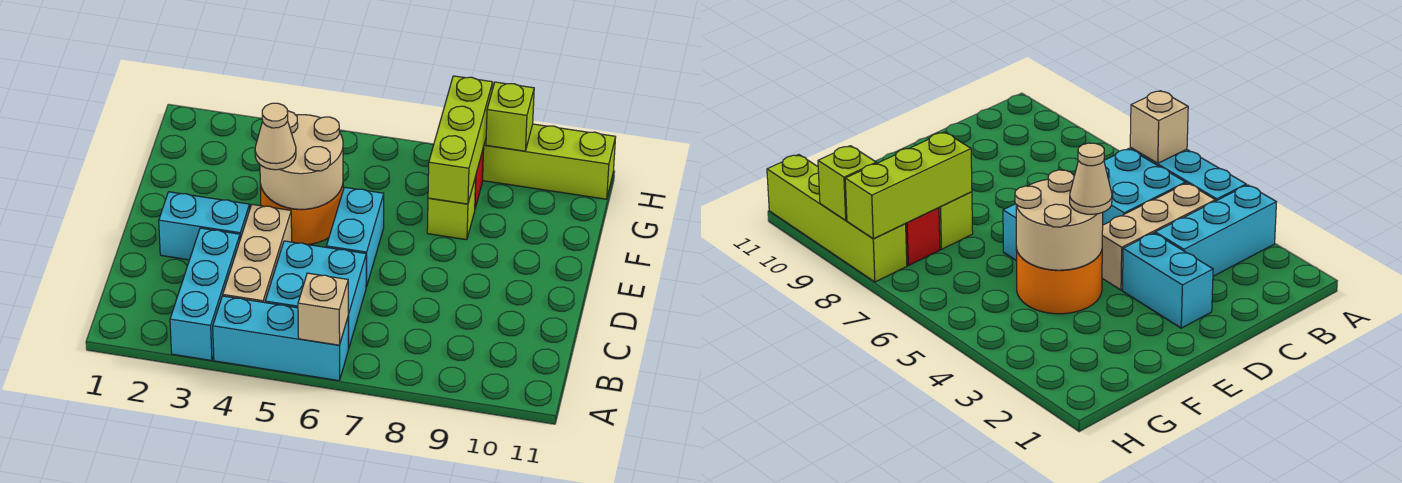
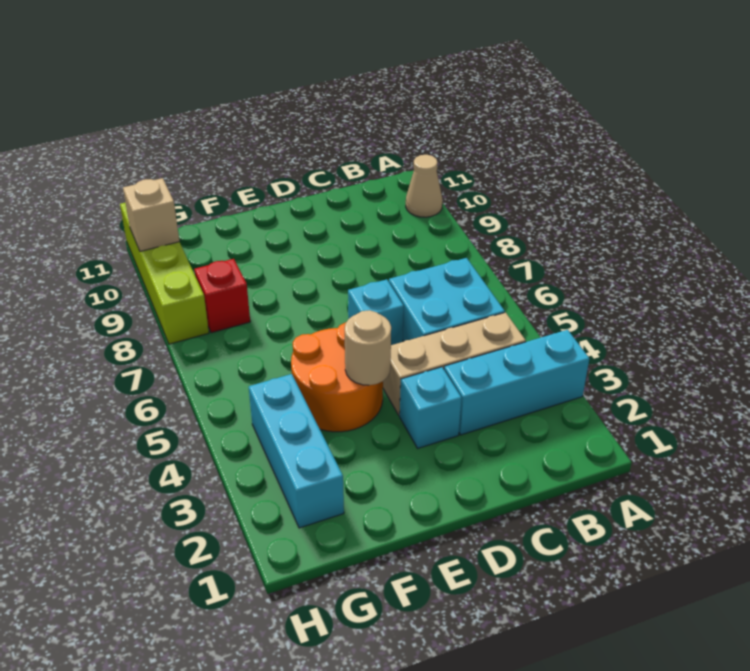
cyan 1x3 brick [213,296,348,381] -> cyan 1x3 brick moved to [249,374,344,528]
tan 1x1 brick [298,273,348,345] -> tan 1x1 brick moved to [123,178,180,251]
cyan 1x2 brick [159,192,250,260] -> cyan 1x1 brick [400,367,461,448]
cyan 1x2 brick [326,187,384,287] -> cyan 1x1 brick [348,279,404,345]
tan 2x2 round brick [260,111,343,209] -> tan 1x1 round brick [344,310,391,385]
tan 1x1 cone [255,103,296,170] -> tan 1x1 cone moved to [406,155,442,217]
lime 1x1 brick [427,177,476,240] -> none
lime 1x3 brick [428,76,493,204] -> none
lime 1x1 brick [486,82,534,151] -> none

